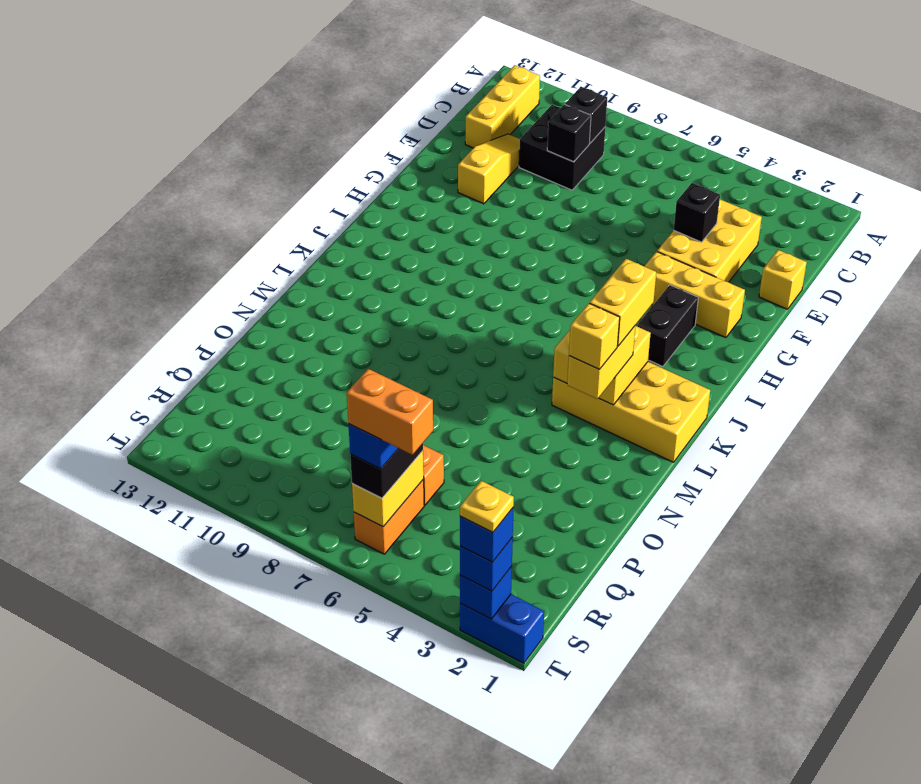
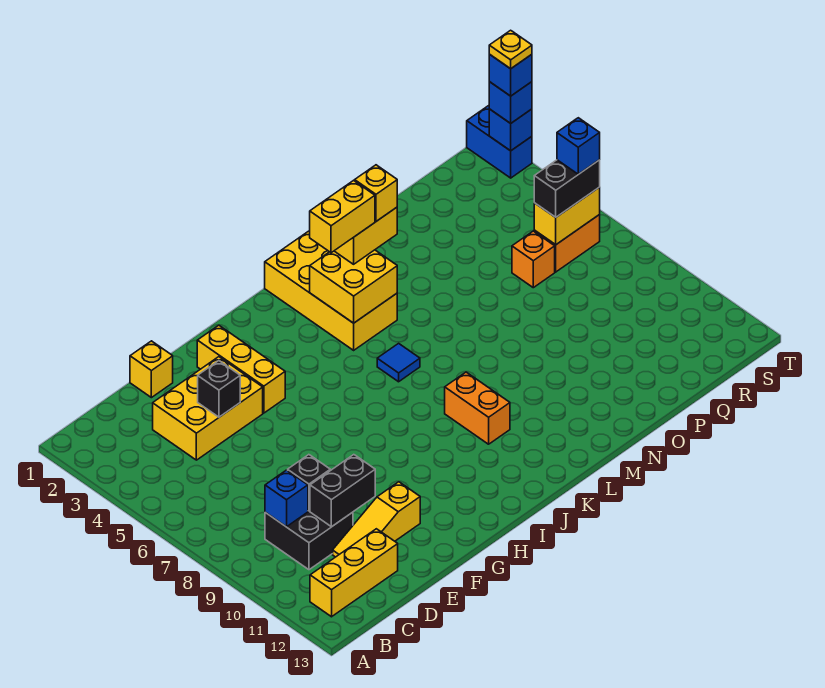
black 1x1 brick [565,87,607,143] -> blue 1x1 brick [265,470,308,527]
black 1x2 brick [637,285,698,367] -> black 1x2 brick moved to [310,455,375,527]
none -> blue 1x1 tile [377,343,420,382]
orange 1x2 brick [347,369,433,455] -> orange 1x2 brick moved to [445,372,510,444]

